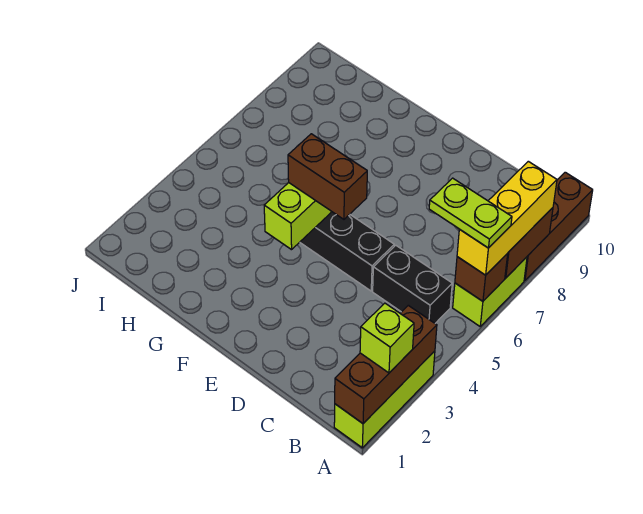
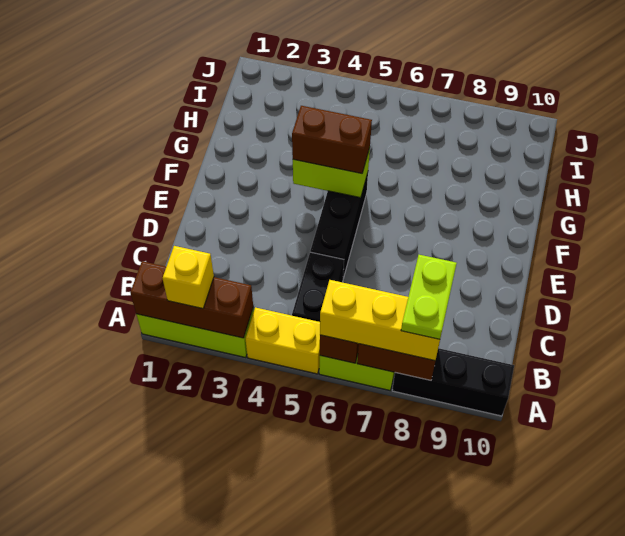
lime 1x1 brick [360,303,414,373] -> yellow 1x1 brick [163,246,214,309]
none -> yellow 1x2 brick [246,307,320,374]
lime 1x2 plate [429,178,512,248] -> lime 1x2 plate moved to [401,255,457,339]
brown 1x3 brick [524,172,593,281] -> black 1x3 brick [392,348,514,416]
brown 1x2 brick [288,134,367,219] -> brown 1x2 brick turned to [292,106,372,174]

